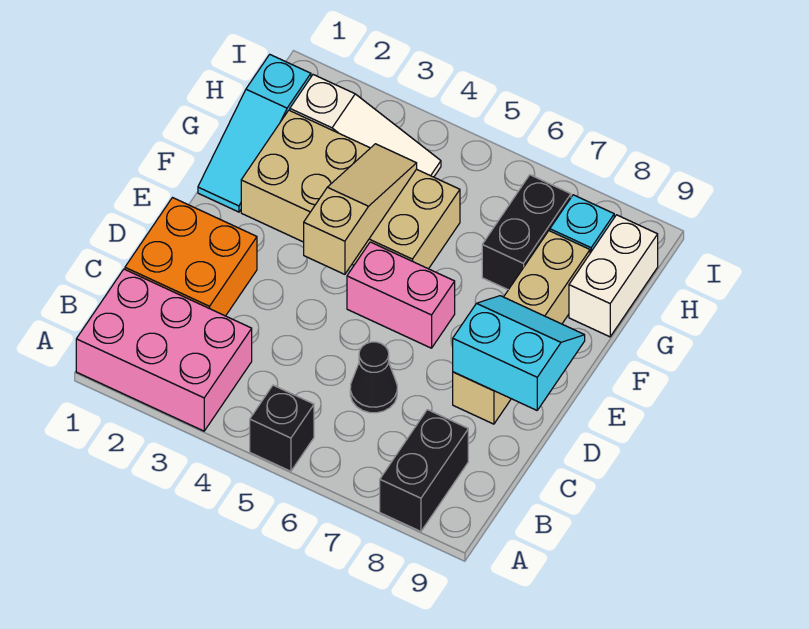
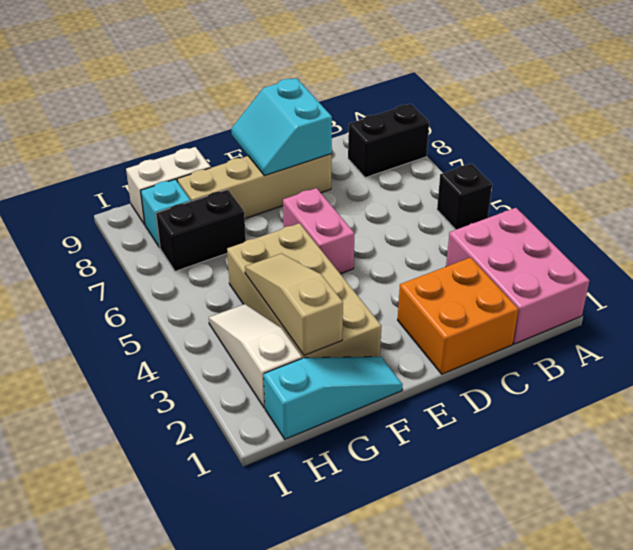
black 1x1 cone [350,342,397,413] -> none
tan 1x3 slope [304,144,417,274] -> tan 1x3 slope turned to [245,253,343,355]

